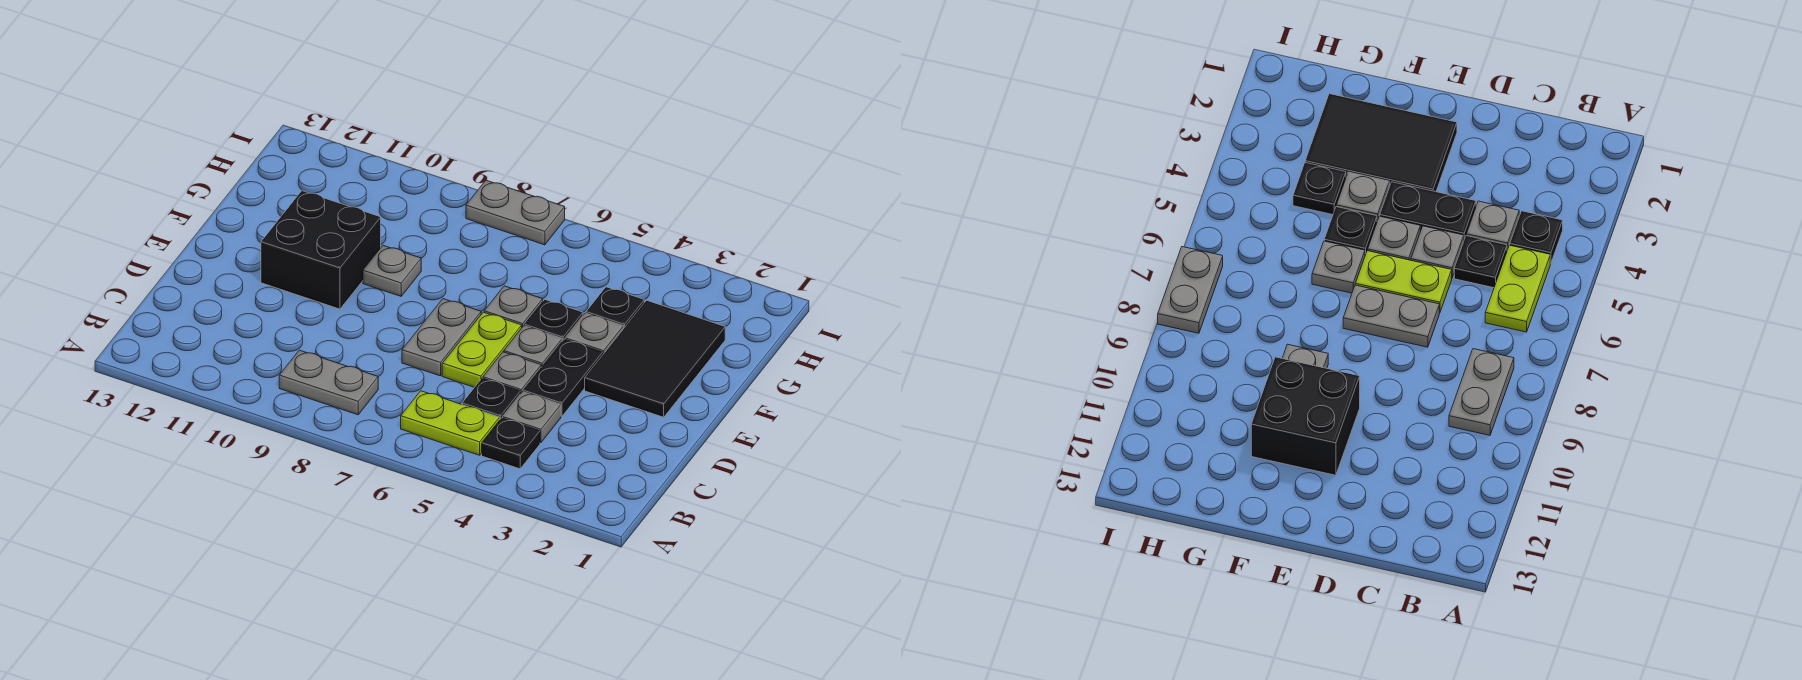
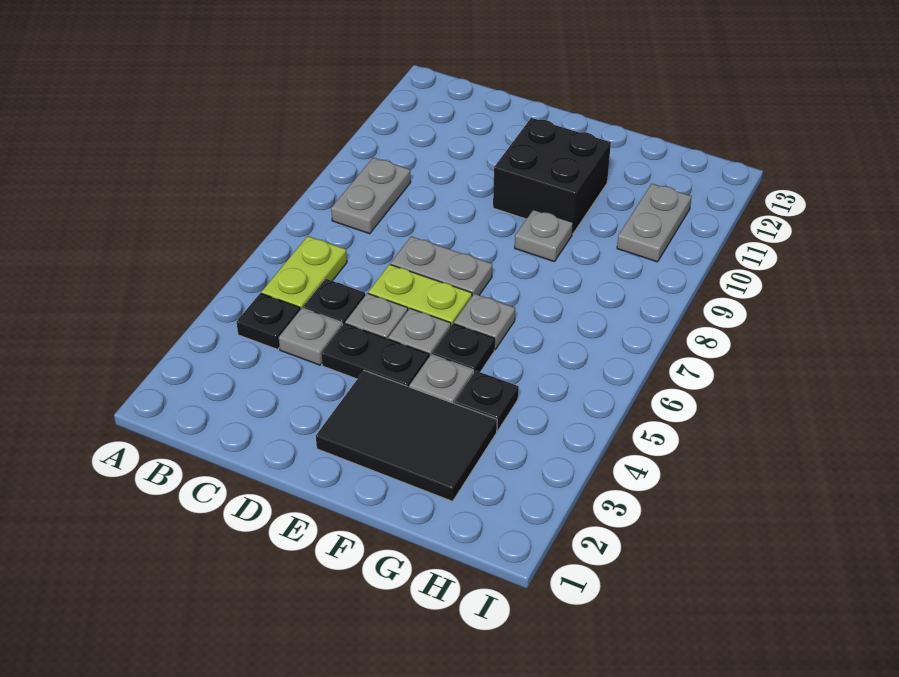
grey 1x2 plate [466,180,565,245] -> grey 1x2 plate moved to [617,184,691,262]

